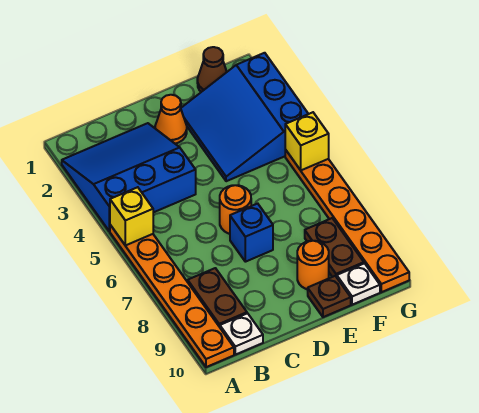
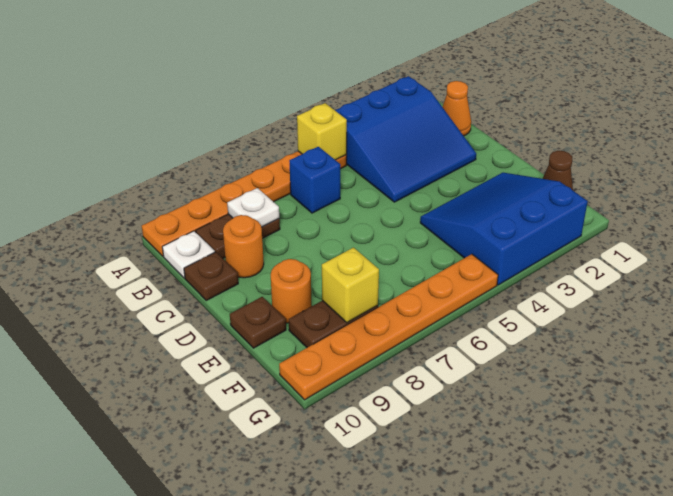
blue 3x3 slope [62,123,196,231] -> blue 3x3 slope turned to [335,76,476,202]
none -> brown 1x1 plate [184,252,238,300]
orange 1x1 cone [155,95,187,144] -> orange 1x1 cone moved to [443,81,471,136]
orange 1x1 round brick [220,185,251,234] -> orange 1x1 round brick moved to [223,215,264,278]
blue 1x1 brick [230,204,273,262] -> blue 1x1 brick moved to [290,147,340,213]
white 1x1 plate [337,263,380,305] -> white 1x1 plate moved to [227,188,279,227]
yellow 1x1 brick [285,112,329,170] -> yellow 1x1 brick moved to [322,248,379,323]

